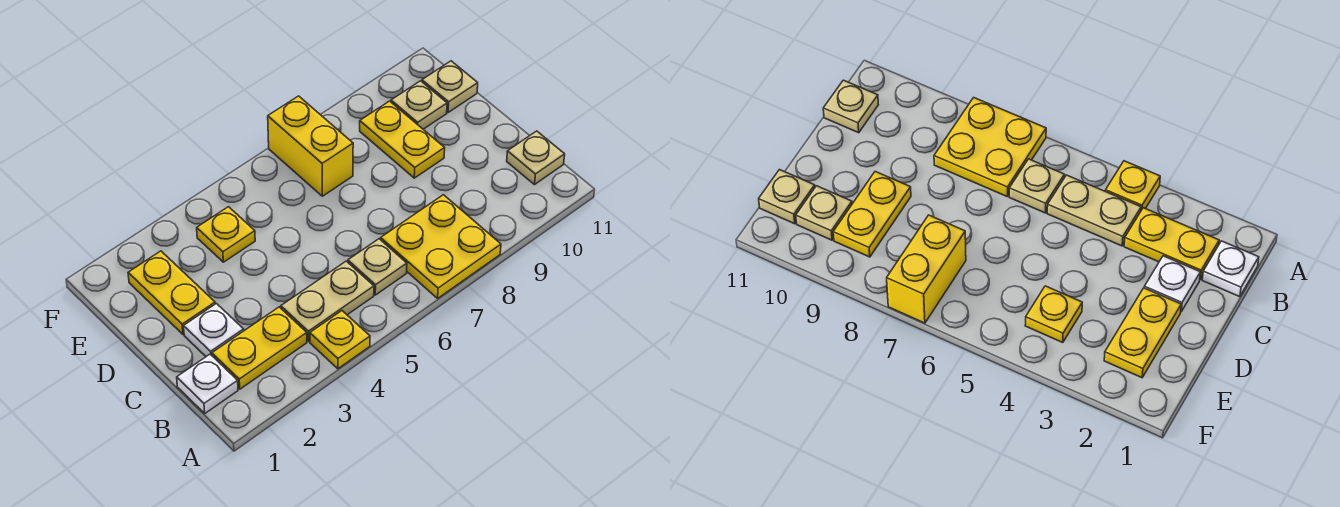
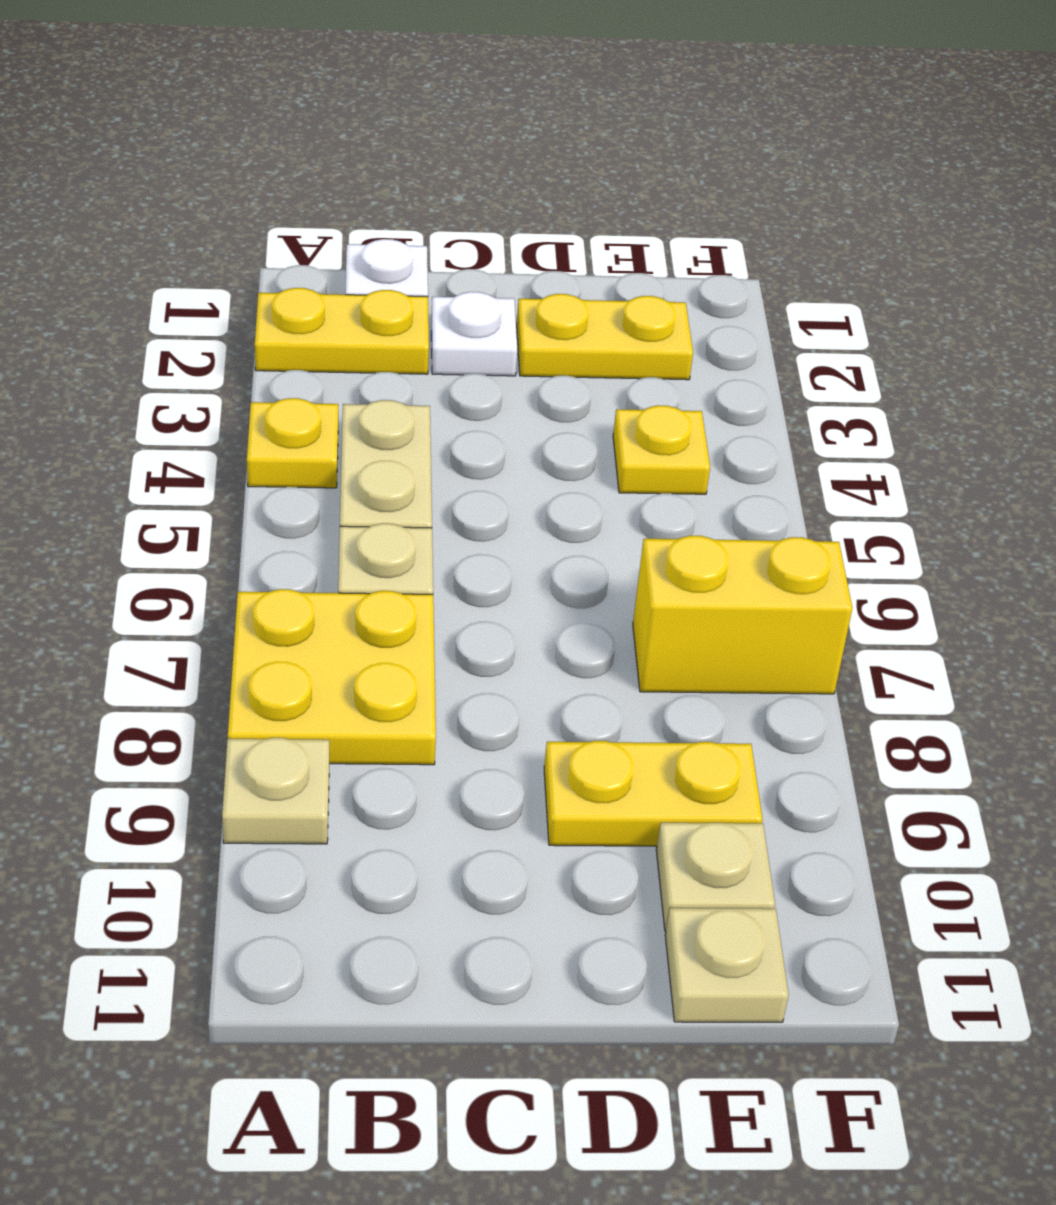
yellow 1x2 plate [212,307,307,389] -> yellow 1x2 plate turned to [255,288,429,374]
tan 1x1 plate [507,131,565,185] -> tan 1x1 plate moved to [222,738,329,844]

